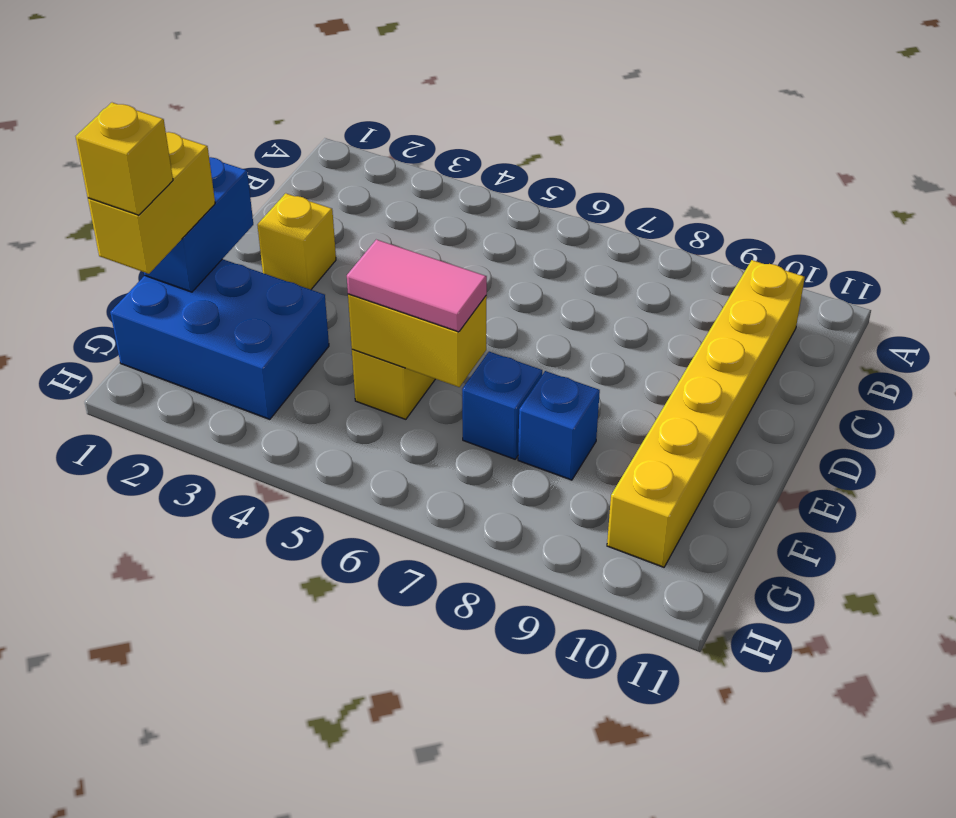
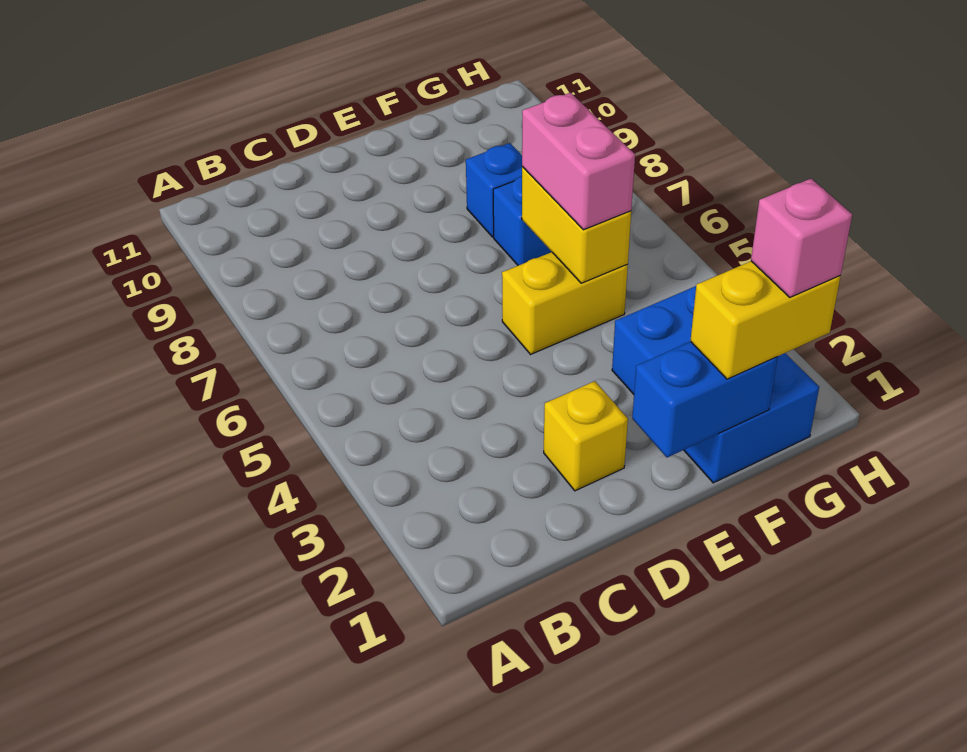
yellow 1x6 brick [607,260,805,567] -> none
pink 1x2 tile [347,240,487,332] -> pink 1x2 brick [522,93,635,230]
yellow 1x1 brick [76,103,173,215] -> pink 1x1 brick [751,179,852,297]

